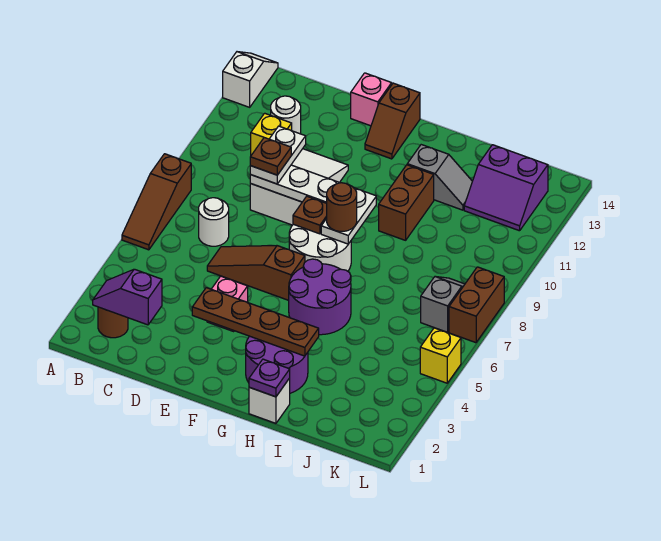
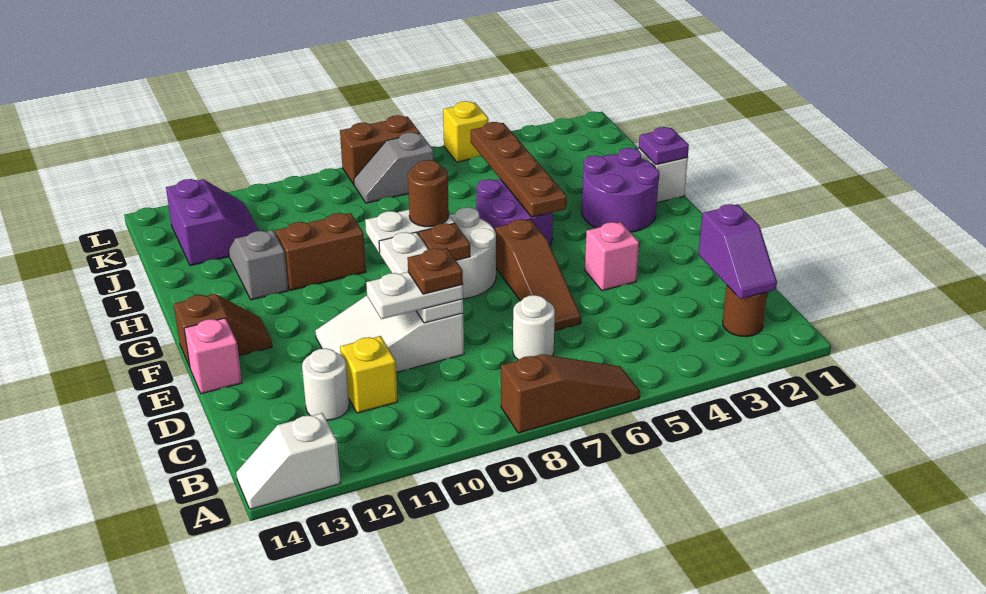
brown 1x4 plate [192,288,319,356] -> brown 1x4 plate moved to [471,122,567,217]

